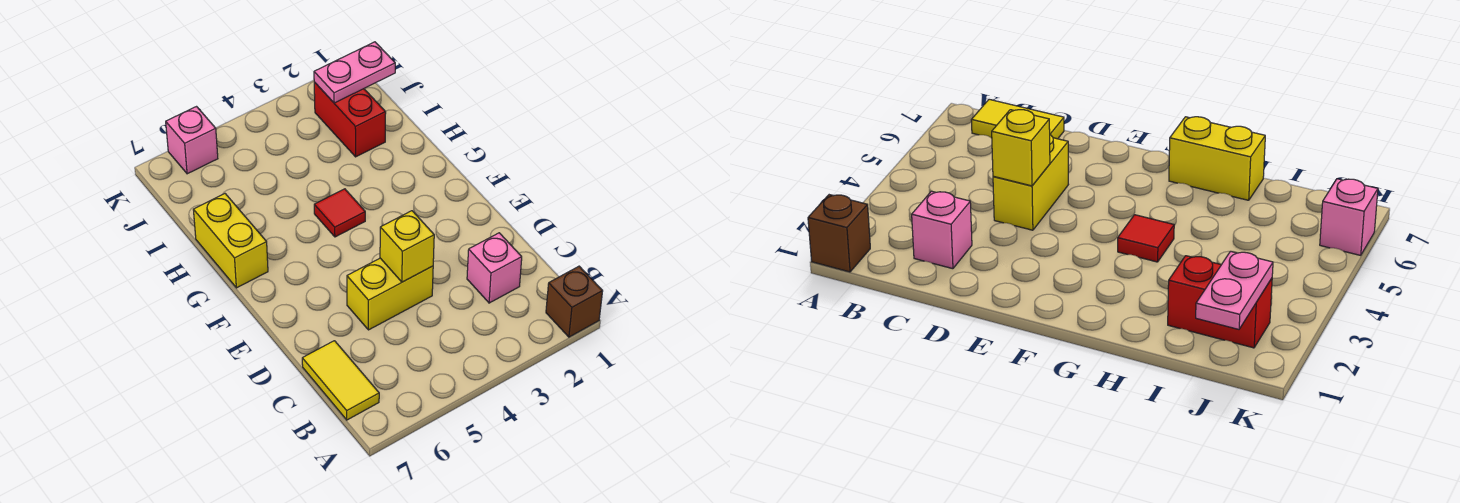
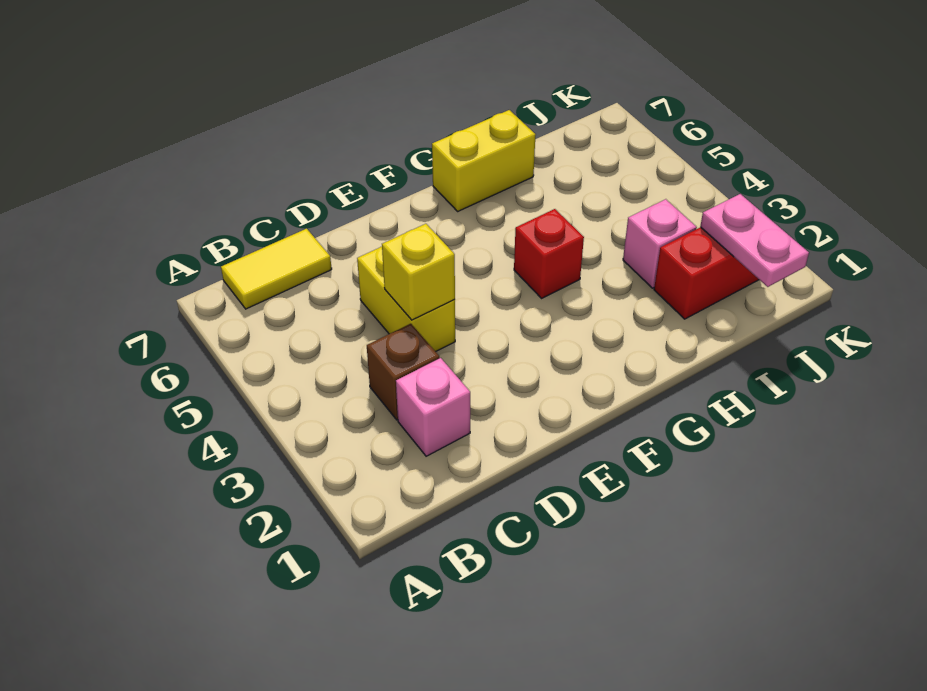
brown 1x1 brick [546,266,603,337] -> brown 1x1 brick moved to [367,324,439,420]
red 1x1 tile [314,189,365,237] -> red 1x1 brick [514,209,584,298]
pink 1x1 brick [166,107,218,174] -> pink 1x1 brick moved to [623,199,697,288]

